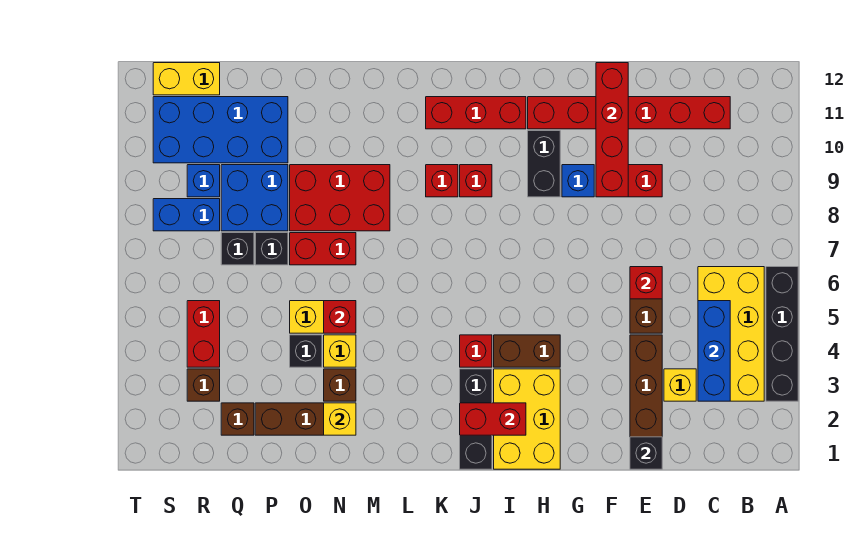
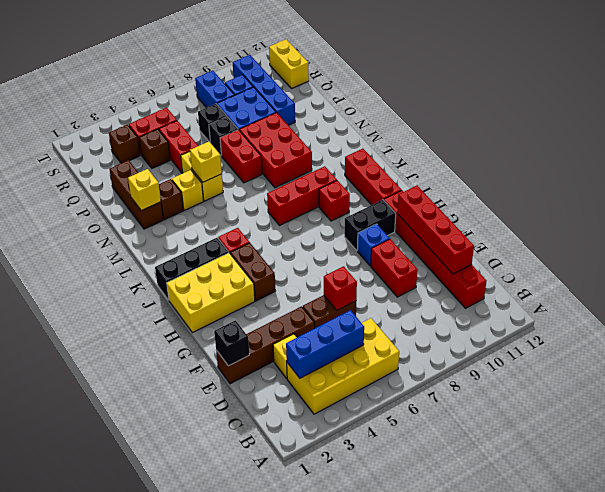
black 1x4 brick [766,267,798,401] -> none
red 1x4 brick [596,63,628,197] -> red 1x4 brick turned to [397,186,474,274]
red 1x2 brick [460,403,526,435] -> red 1x2 brick moved to [159,121,198,173]
red 1x1 brick [426,165,458,197] -> red 1x3 brick [267,166,337,226]
red 1x1 brick [324,301,356,333] -> yellow 1x1 brick [190,142,222,182]
black 1x1 brick [290,335,322,367] -> none
blue 2x4 brick [153,97,288,163] -> blue 1x4 brick [233,55,295,125]
brown 1x1 brick [221,403,254,435] -> brown 1x1 brick moved to [139,129,170,168]

